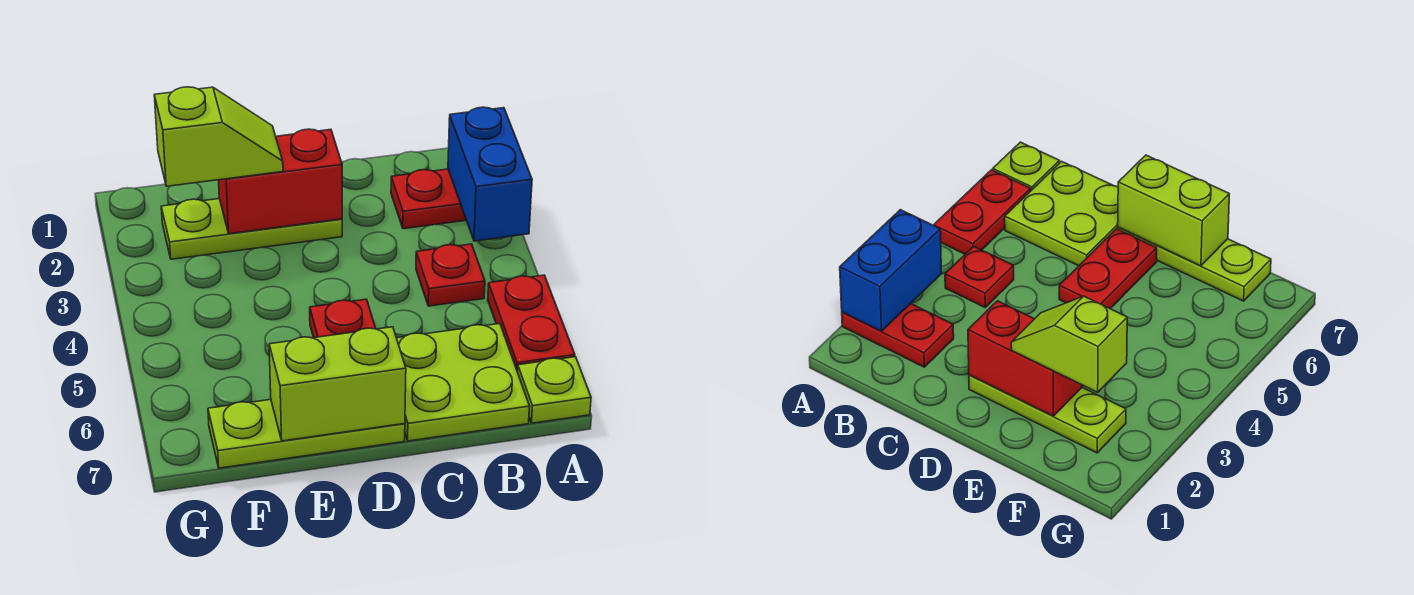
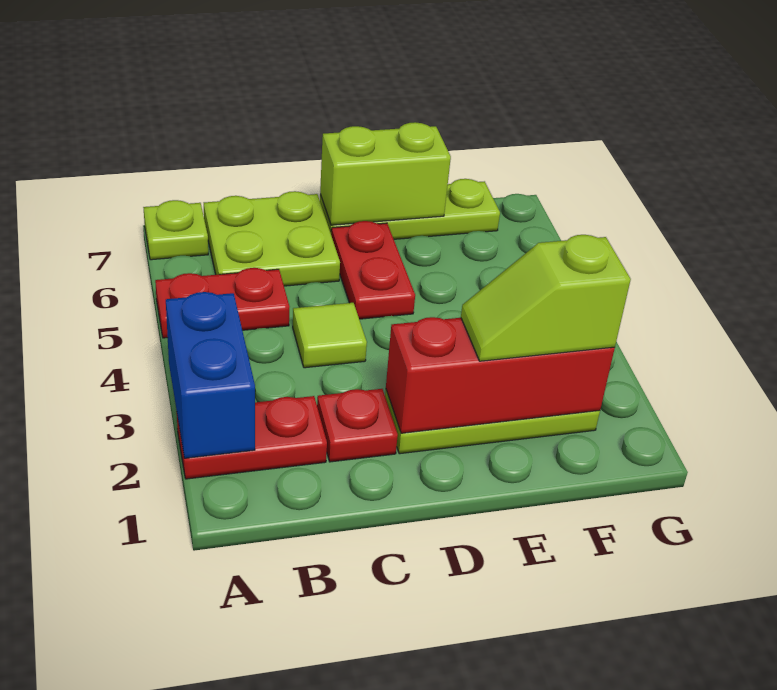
red 1x2 plate [488,275,575,371] -> red 1x2 plate turned to [155,268,289,338]
red 1x1 plate [416,244,485,306] -> red 1x1 plate moved to [317,389,398,462]
none -> lime 1x1 tile [293,303,367,368]
red 1x2 brick [219,129,342,234] -> red 1x3 brick [386,317,615,433]

